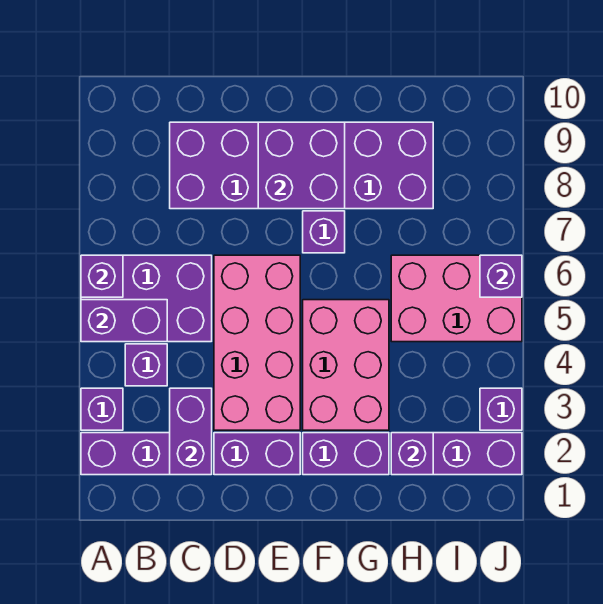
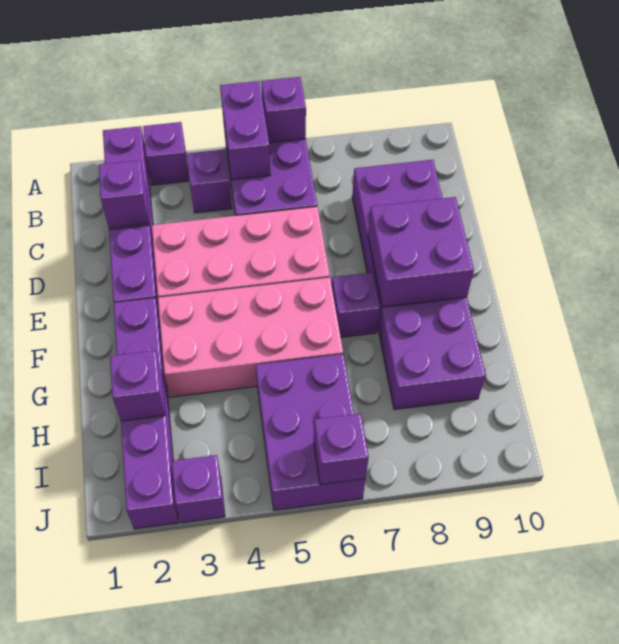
purple 1x2 brick [170,388,212,475] -> purple 1x1 brick [99,160,149,228]
pink 2x3 brick [303,300,389,430] -> pink 2x4 brick [158,277,343,397]
pink 2x3 brick [391,255,522,342] -> purple 2x3 brick [256,354,365,510]

